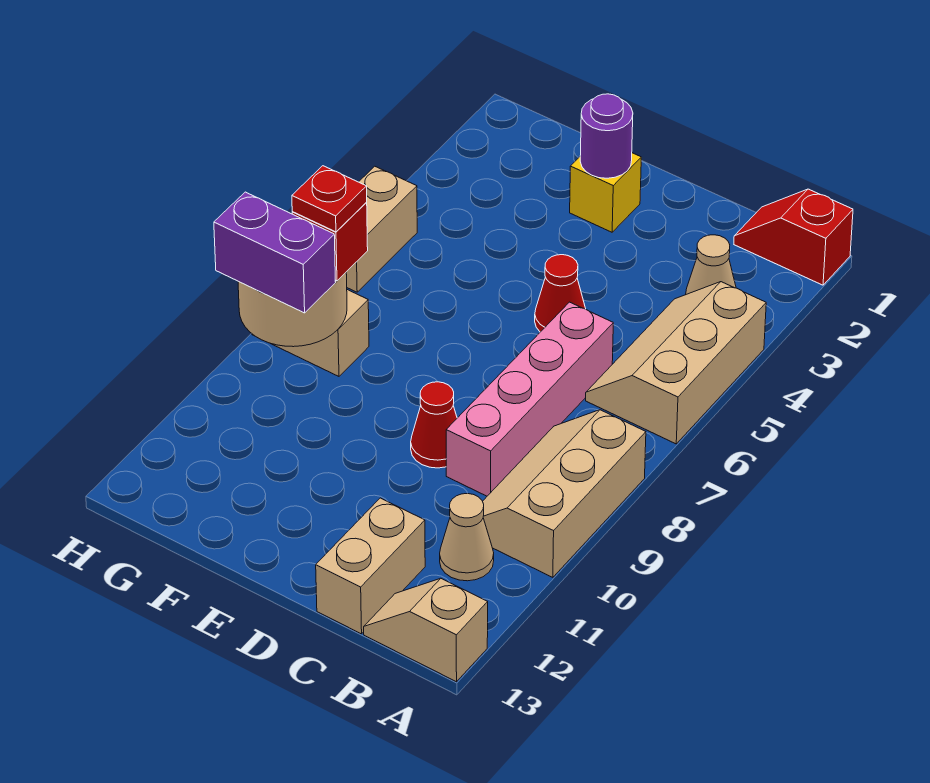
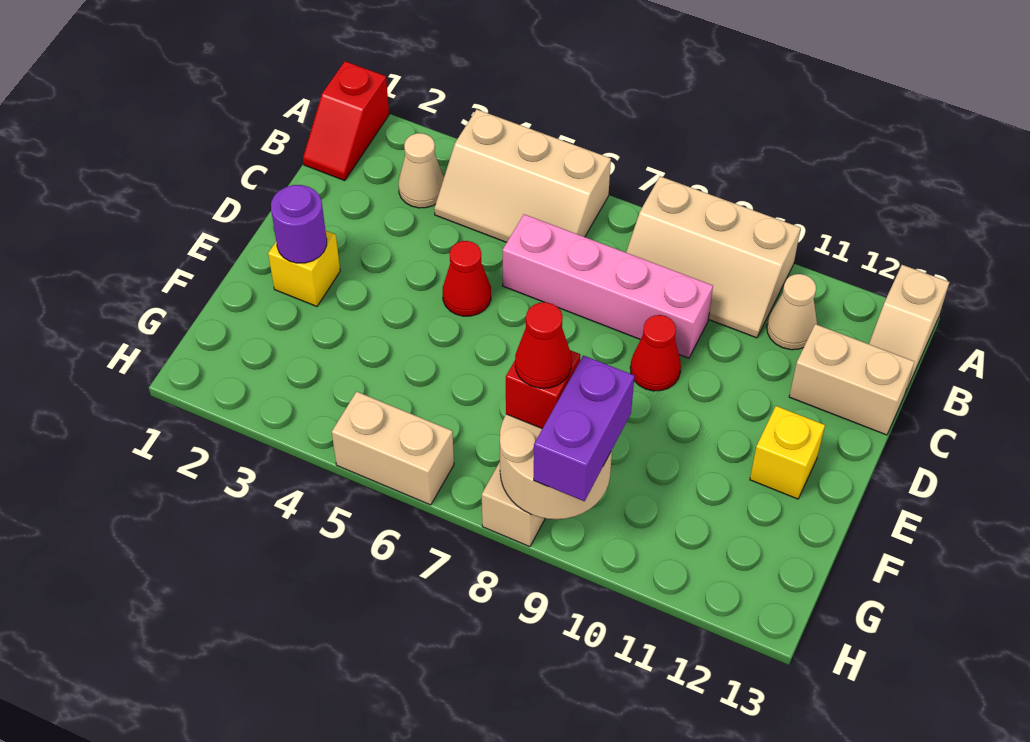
none -> yellow 1x1 brick [750,406,825,499]
red 1x1 plate [292,166,367,232] -> red 1x1 cone [515,302,571,388]

